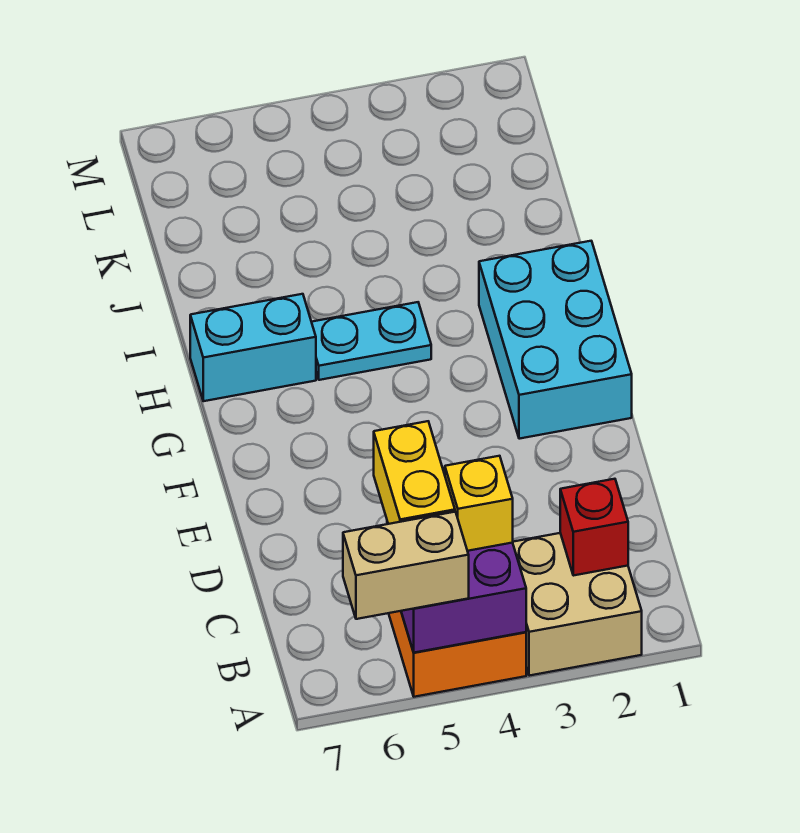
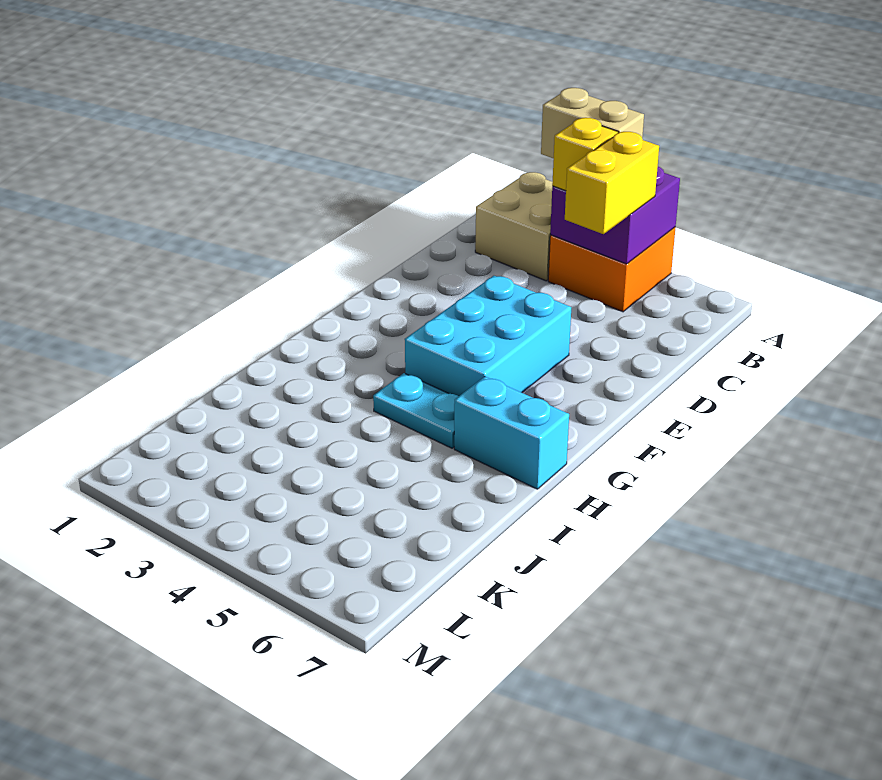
tan 1x2 brick [343,512,469,619] -> tan 1x2 brick moved to [541,88,644,159]
red 1x1 brick [560,479,628,576] -> none
cyan 2x3 brick [479,241,632,439] -> cyan 2x3 brick moved to [405,276,571,396]

